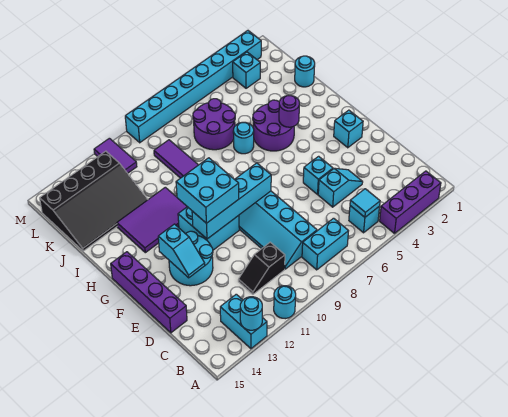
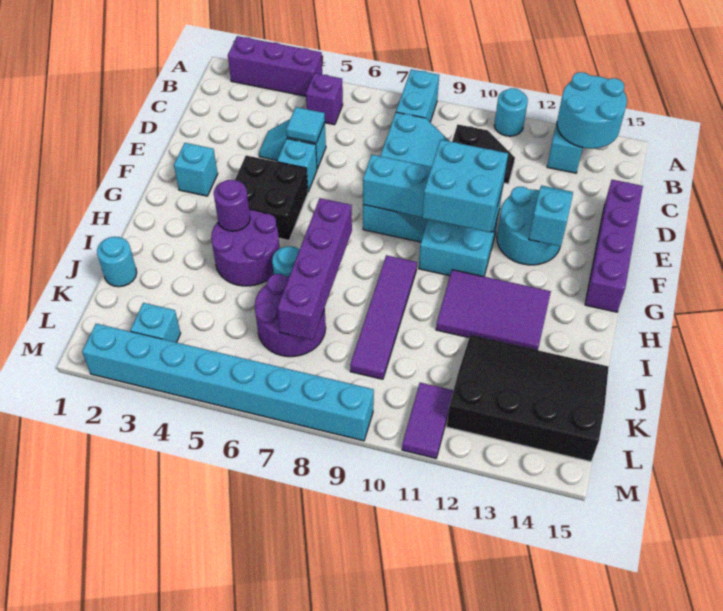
cyan 1x1 round brick [240,297,262,330] -> cyan 2x2 round brick [557,72,627,149]
cyan 1x1 brick [349,206,380,233] -> purple 1x1 brick [306,73,343,125]
cyan 1x1 tile [350,189,380,217] -> cyan 1x1 tile moved to [286,107,325,143]
cyan 1x2 brick [302,218,348,270] -> cyan 1x2 brick turned to [396,69,439,122]
none -> black 2x2 brick [235,155,308,240]
none -> purple 1x4 brick [277,198,352,340]

